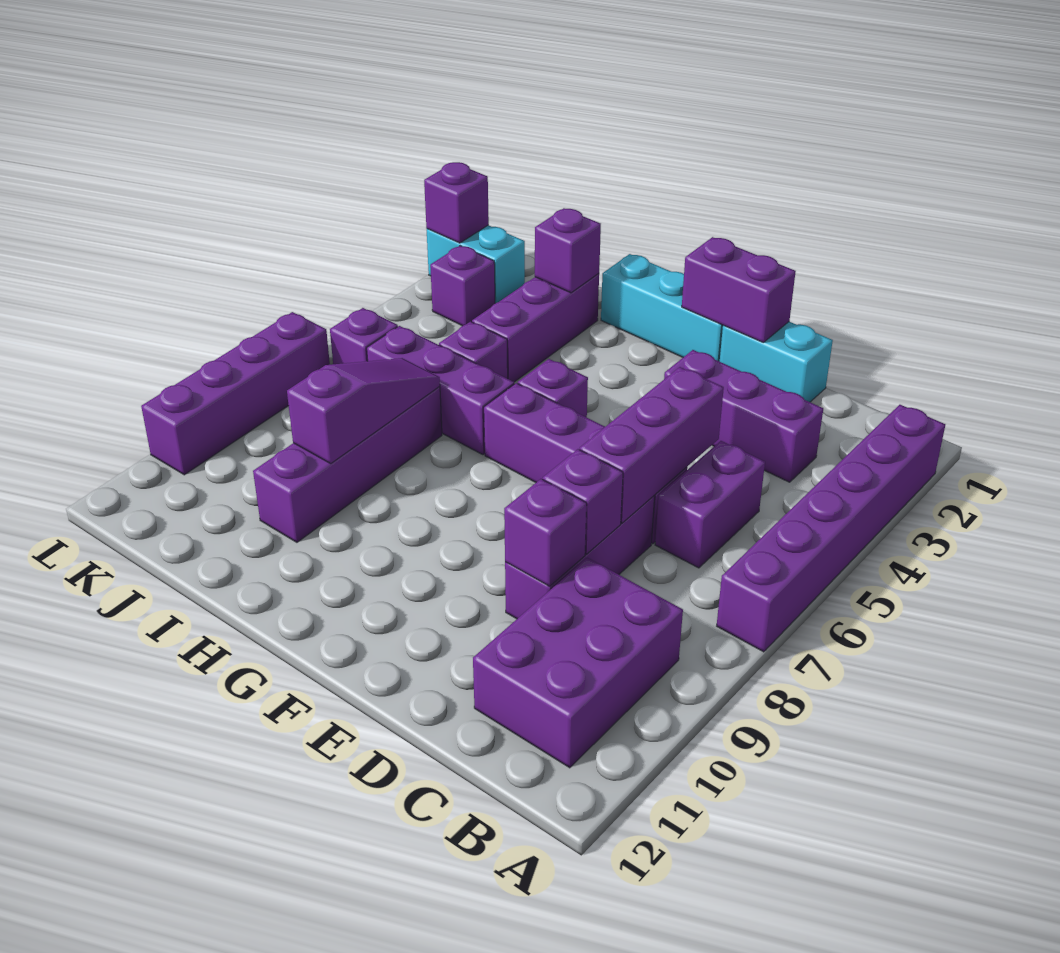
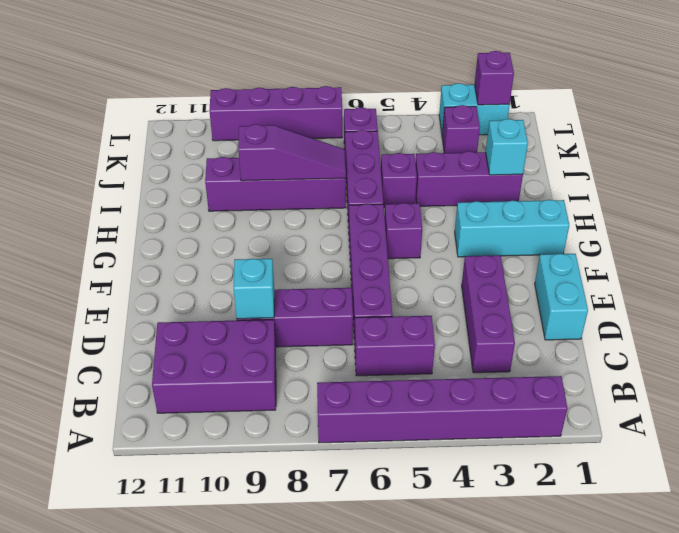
purple 1x3 brick [580,367,724,523] -> none
purple 1x1 brick [543,449,623,554] -> none
purple 1x1 brick [504,479,587,586] -> cyan 1x1 brick [234,259,274,319]
purple 1x2 brick [682,237,796,342] -> none
cyan 1x3 brick [601,254,723,362] -> cyan 1x3 brick turned to [455,200,569,257]
purple 1x1 brick [535,208,601,293] -> cyan 1x1 brick [486,119,528,175]
cyan 1x2 brick [427,225,525,303] -> cyan 1x2 brick turned to [439,83,510,135]

